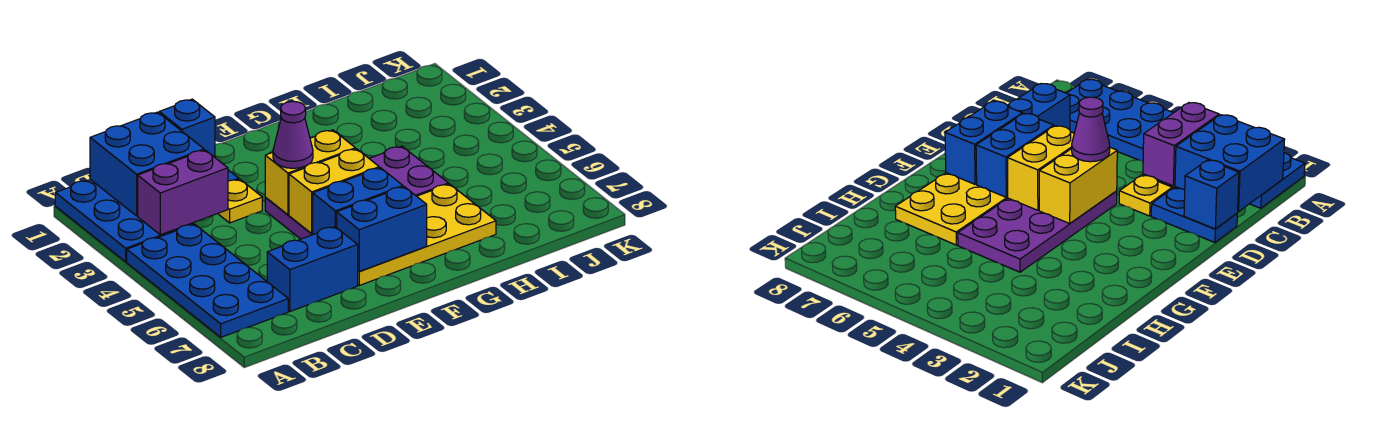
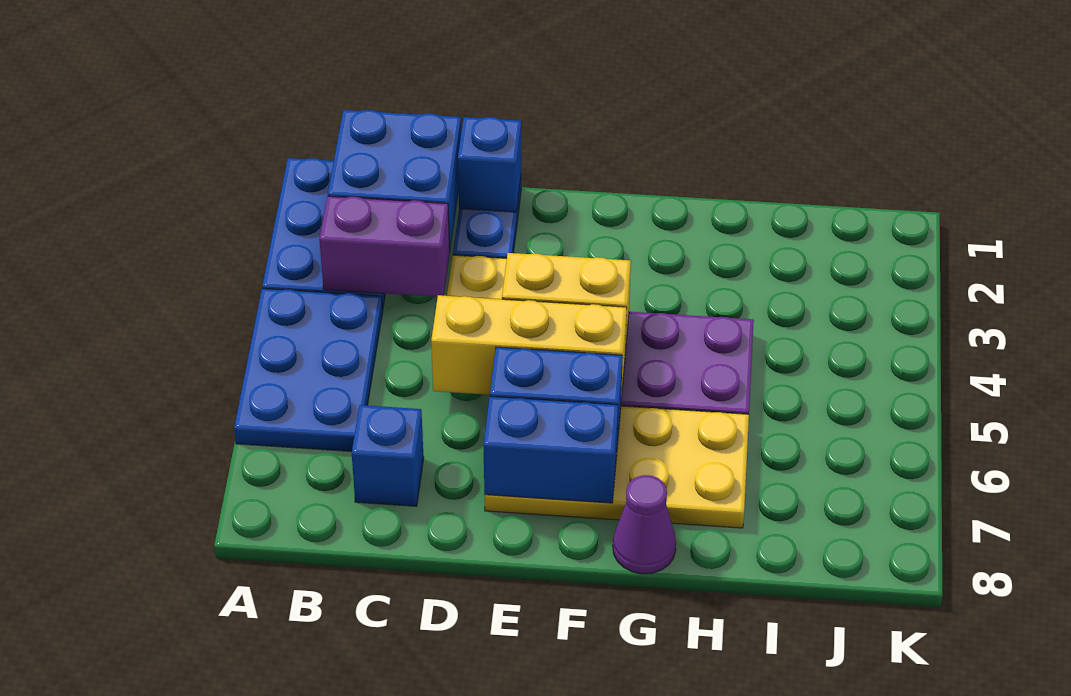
blue 2x4 plate [127,224,288,337] -> blue 2x3 plate [234,289,383,451]
blue 1x2 brick [267,227,358,311] -> blue 1x1 brick [352,405,424,506]
purple 1x1 cone [273,101,313,168] -> purple 1x1 cone moved to [613,475,676,574]
yellow 1x2 brick [289,149,379,234] -> yellow 1x3 brick [431,295,627,399]

